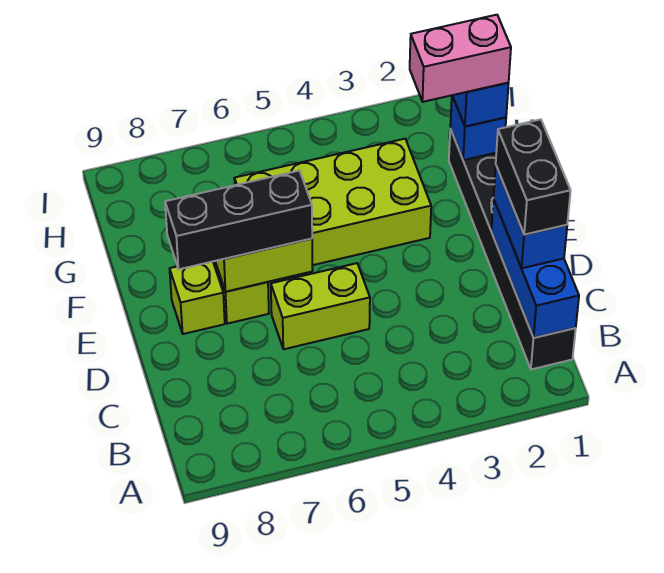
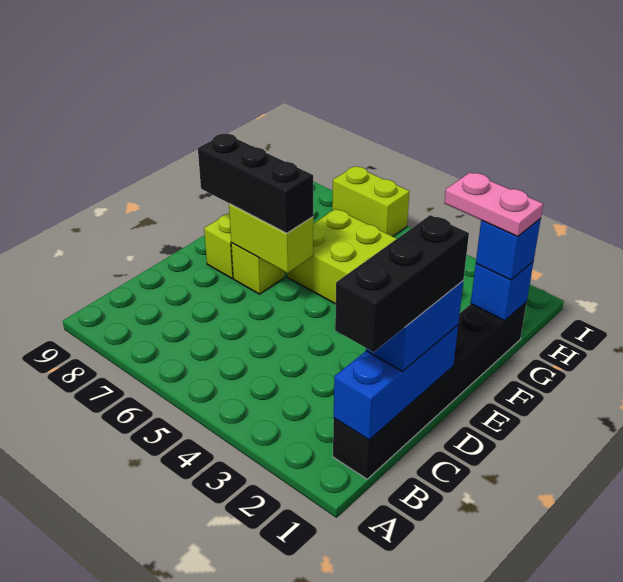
black 1x2 brick [496,119,571,235] -> black 1x3 brick [335,215,469,352]
lime 1x2 brick [271,263,370,349] -> lime 1x2 brick moved to [332,166,409,236]
pink 1x2 brick [410,15,511,102] -> pink 1x2 plate [444,172,543,236]

